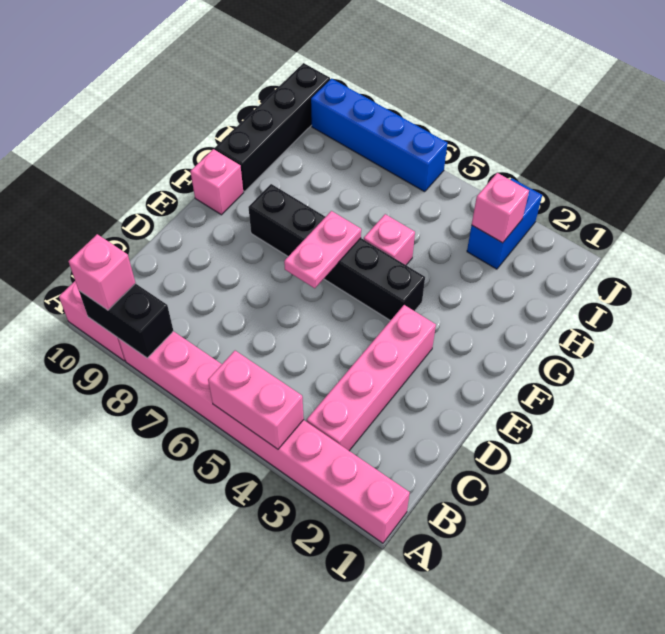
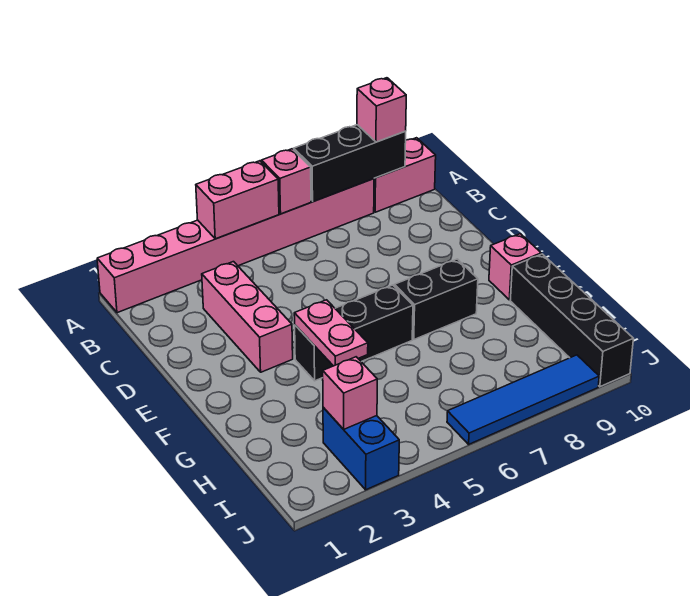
black 1x2 brick [79,283,173,358] -> black 1x3 brick [294,125,406,202]
pink 1x4 brick [307,305,436,451] -> pink 1x3 brick [202,262,293,372]
pink 1x2 plate [284,211,361,288] -> pink 1x2 plate moved to [294,300,368,366]
pink 1x1 brick [364,214,415,265] -> pink 1x1 brick moved to [261,149,311,214]
blue 1x4 brick [311,79,447,192] -> blue 1x4 tile [447,355,599,444]

